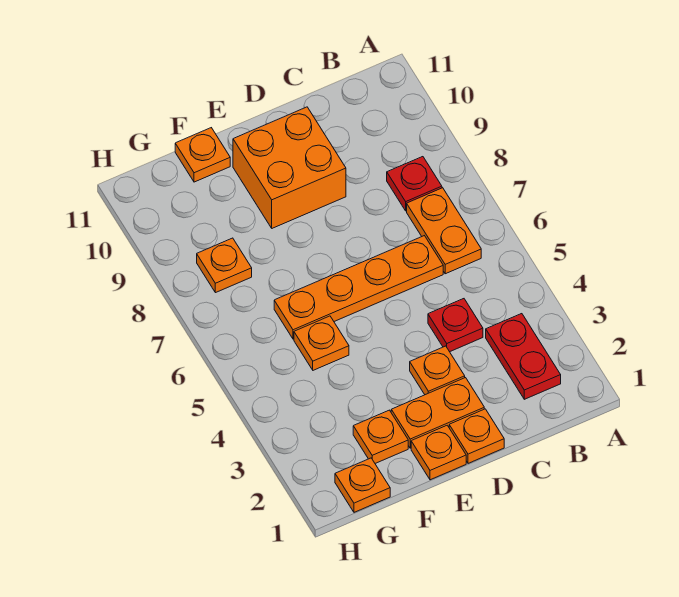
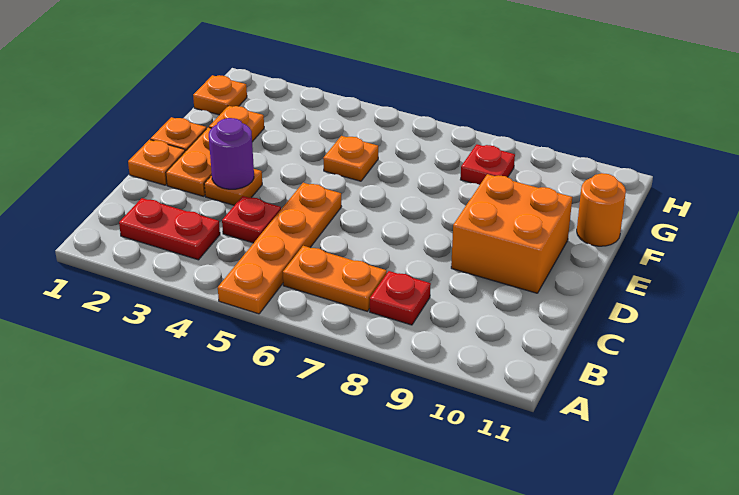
orange 1x4 plate [274,236,443,339] -> orange 1x4 plate moved to [218,183,342,314]
none -> purple 1x1 round brick [209,118,254,189]
orange 1x1 plate [175,128,230,182] -> orange 1x1 round brick [577,173,626,246]
orange 1x1 plate [197,238,252,293] -> red 1x1 plate [461,144,515,185]

